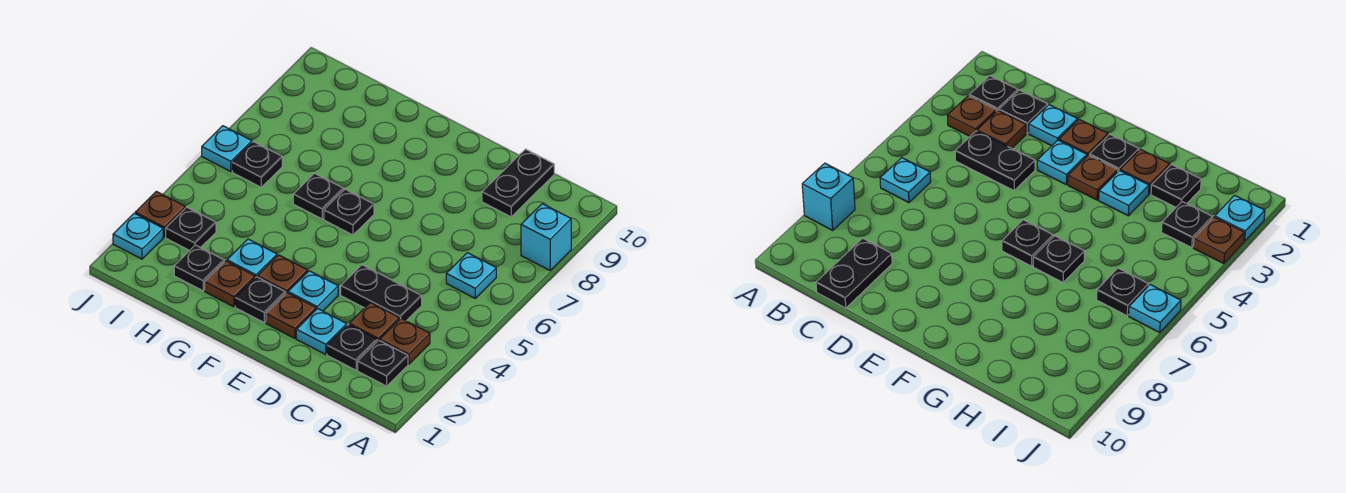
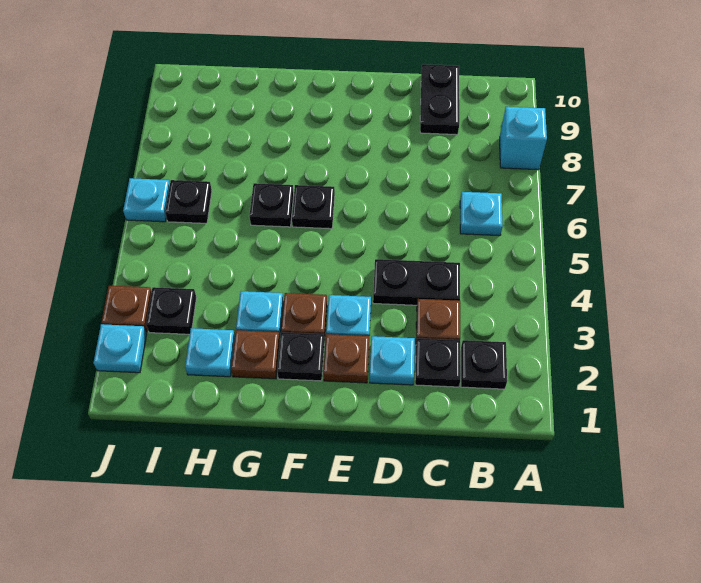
brown 1x1 plate [380,319,430,364] -> none
black 1x1 plate [174,245,224,291] -> cyan 1x1 plate [185,328,235,377]

